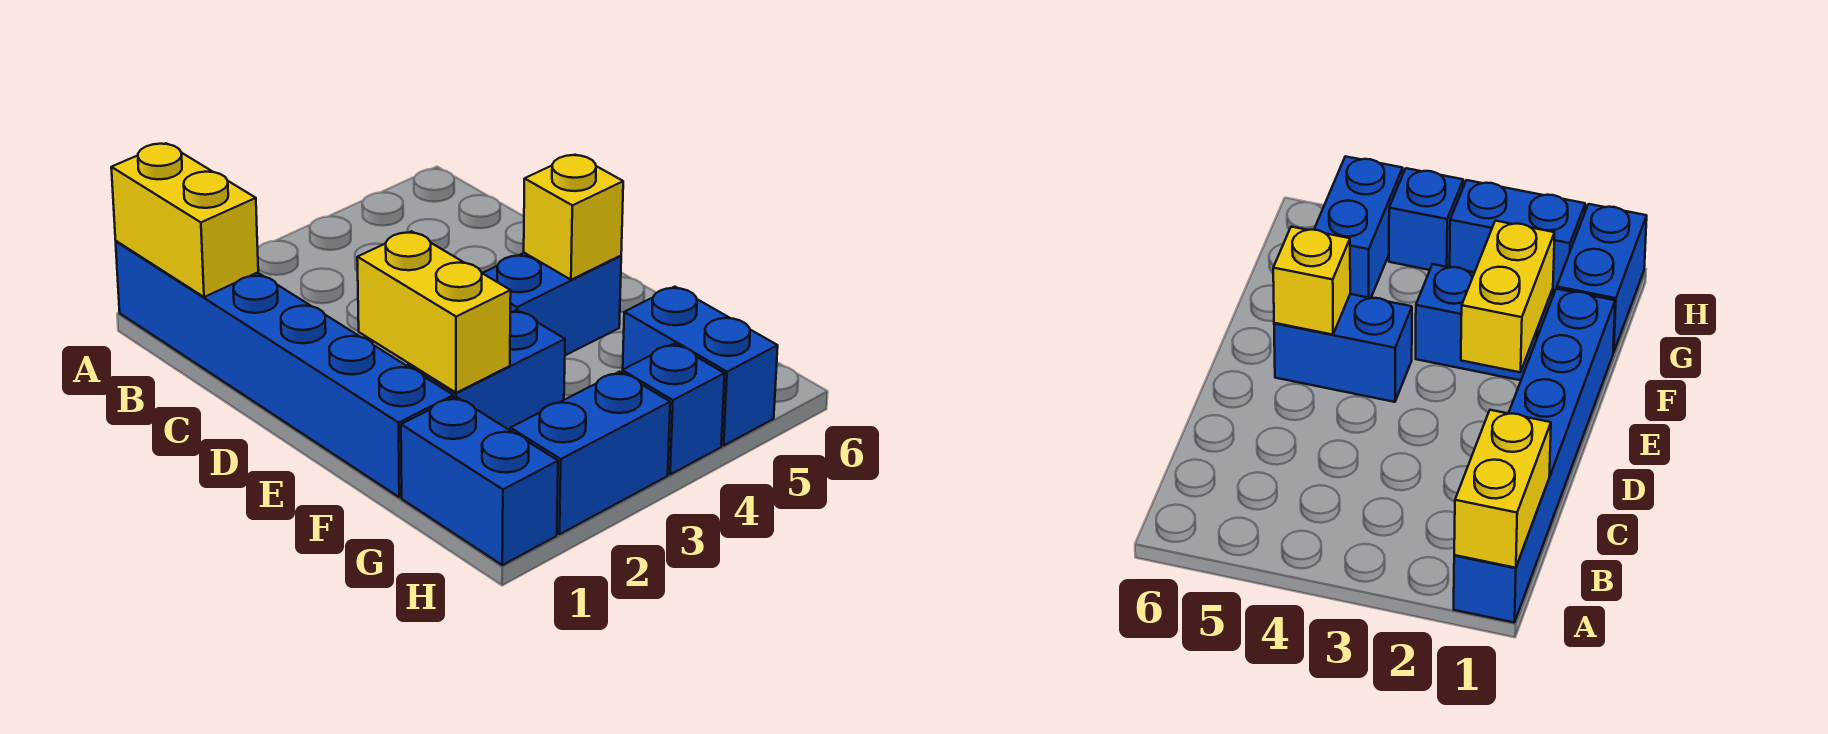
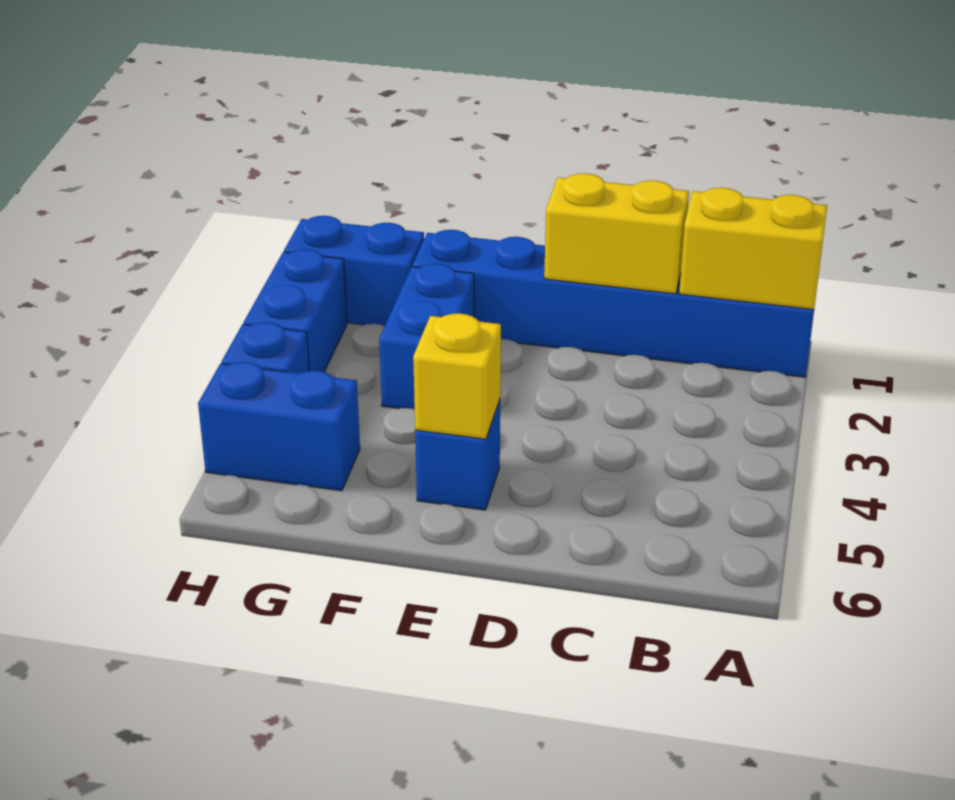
yellow 1x2 brick [357,231,511,393] -> yellow 1x2 brick moved to [544,173,689,294]
blue 1x2 brick [483,253,621,355] -> blue 1x1 brick [415,400,500,510]

